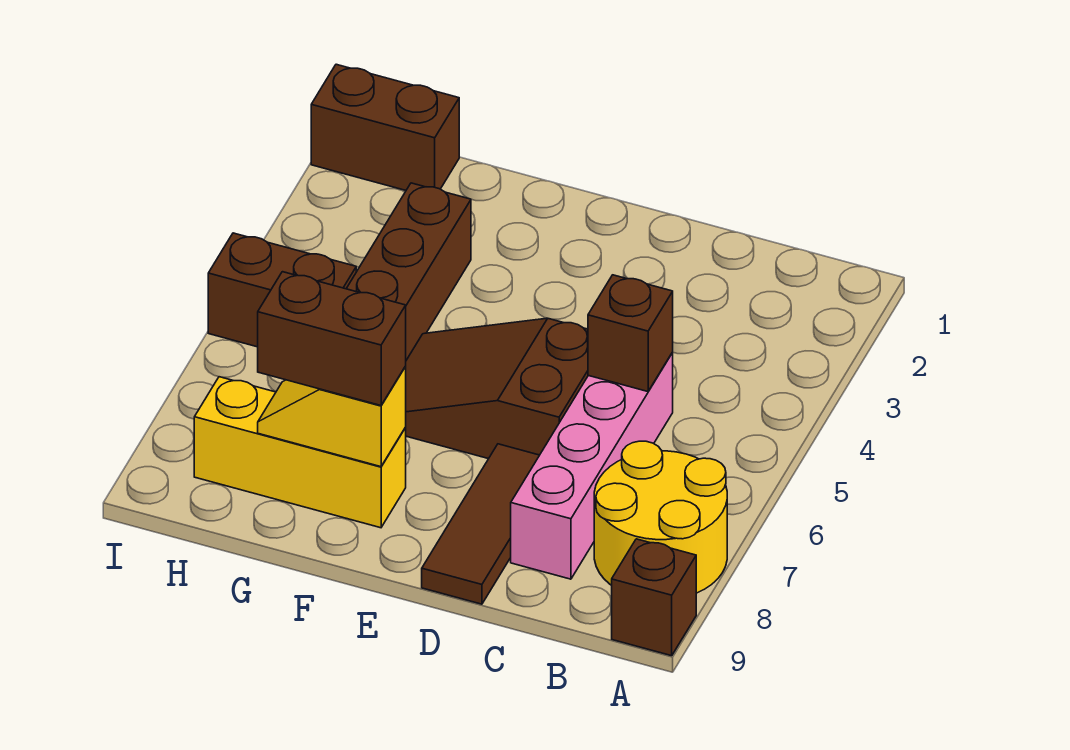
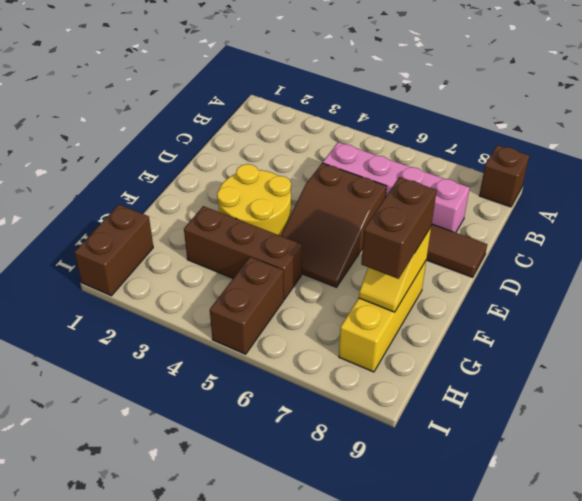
yellow 2x2 round brick [594,441,727,593] -> yellow 2x2 round brick moved to [217,164,291,236]
brown 1x1 brick [588,275,673,392] -> none

